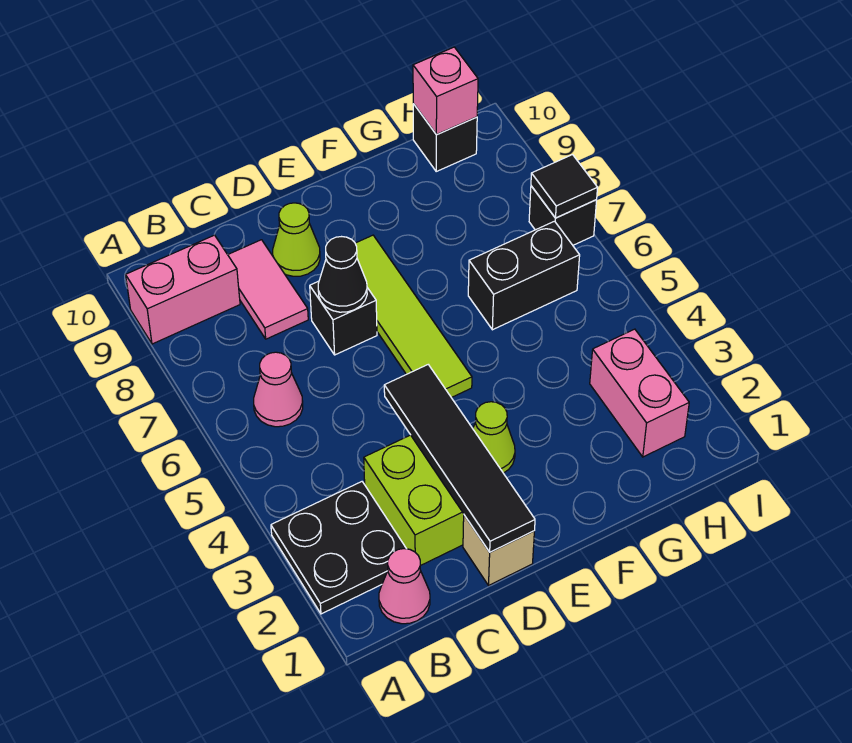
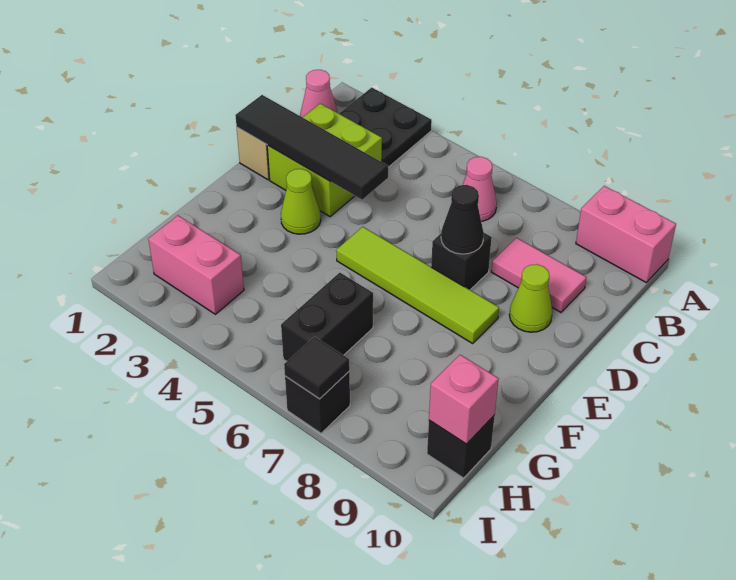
pink 1x2 brick [126,235,240,344] -> pink 1x2 brick turned to [576,186,676,282]

